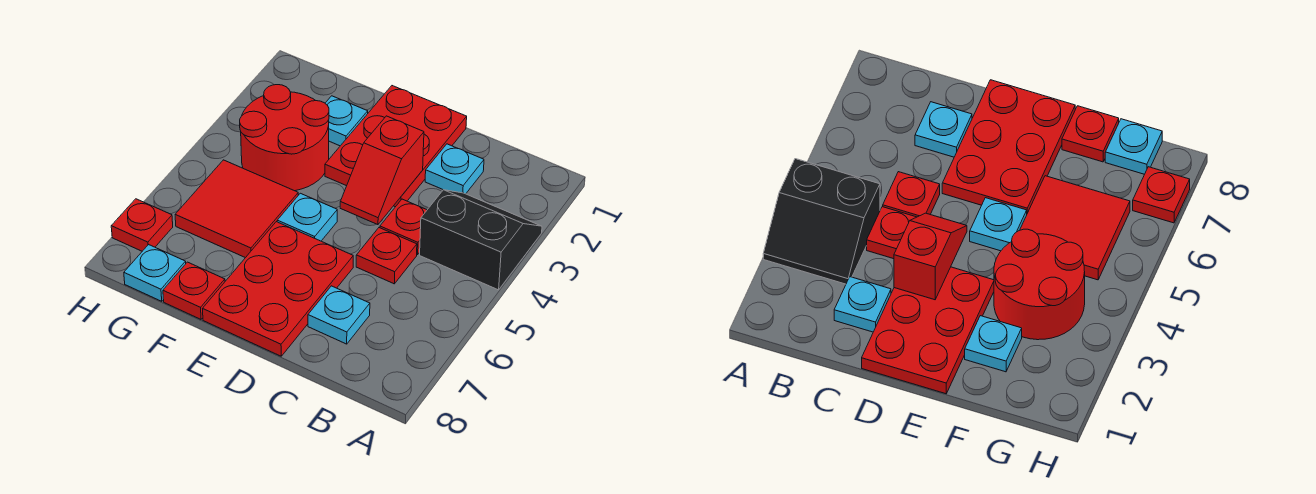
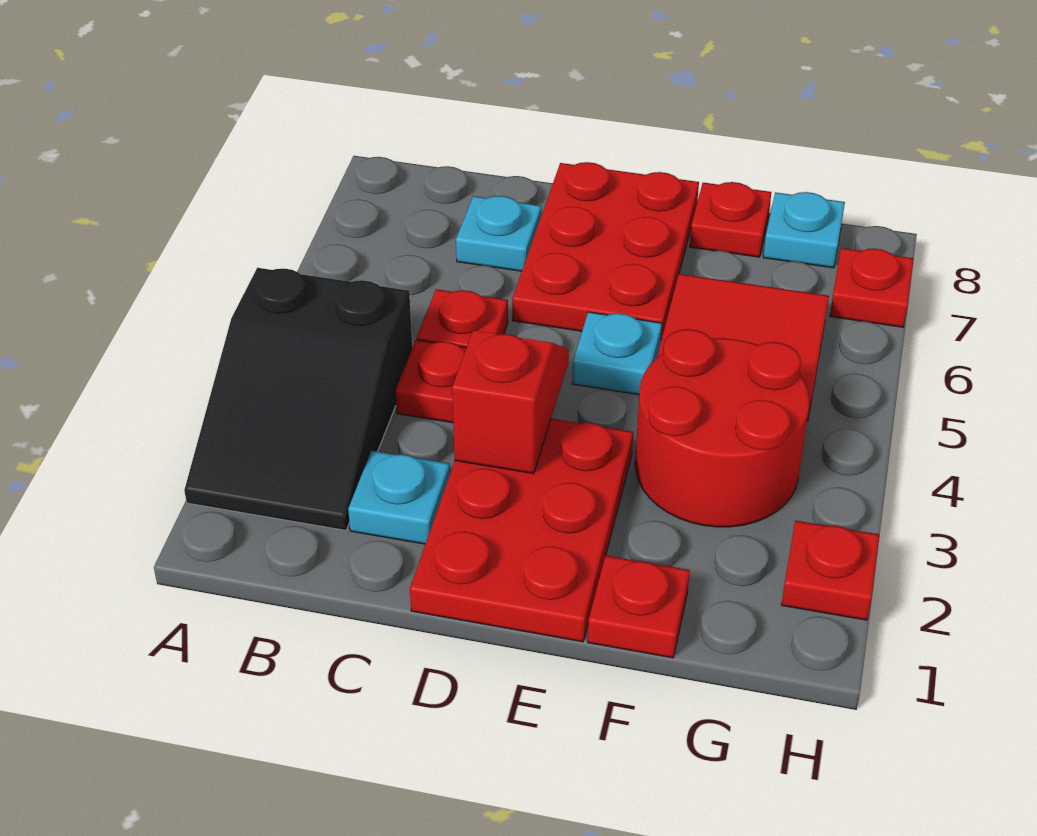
black 2x2 slope [420,190,542,290] -> black 2x3 slope [184,268,412,530]
none -> red 1x1 plate [588,556,690,658]
cyan 1x1 plate [325,96,368,146] -> none
none -> red 1x1 plate [781,521,879,620]

